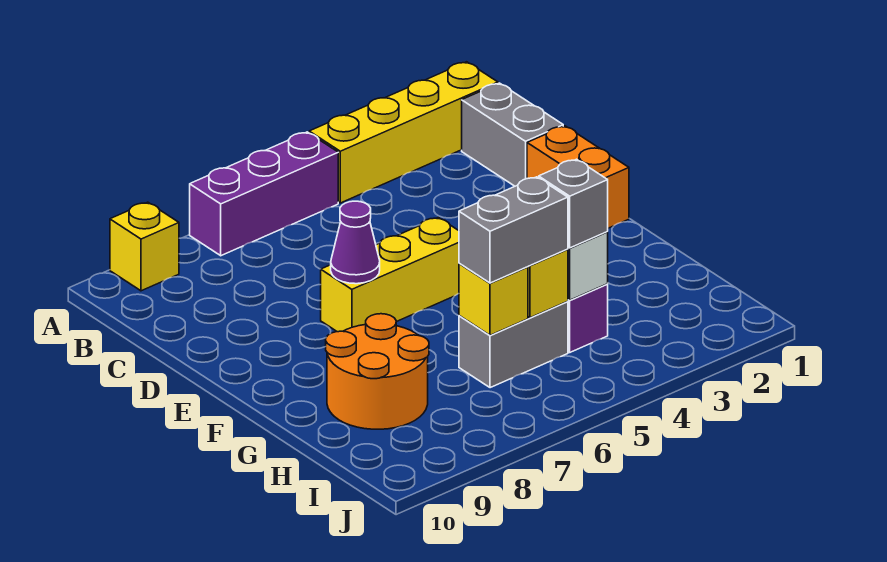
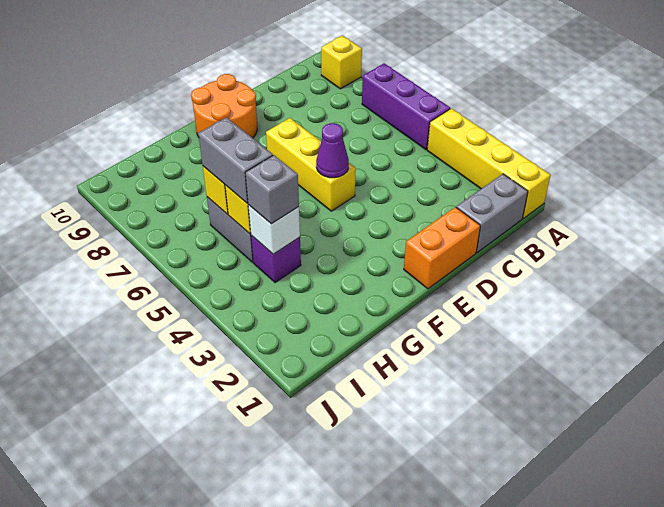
purple 1x1 cone [331,201,380,284] -> purple 1x1 cone moved to [316,123,349,178]
orange 2x2 round brick [326,314,429,429] -> orange 2x2 round brick moved to [191,74,257,138]

